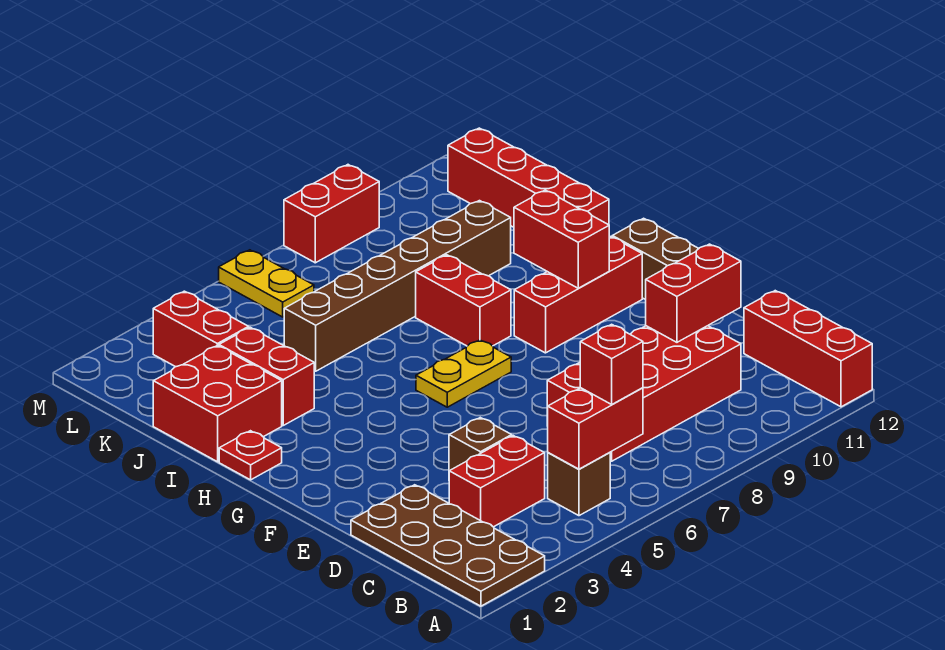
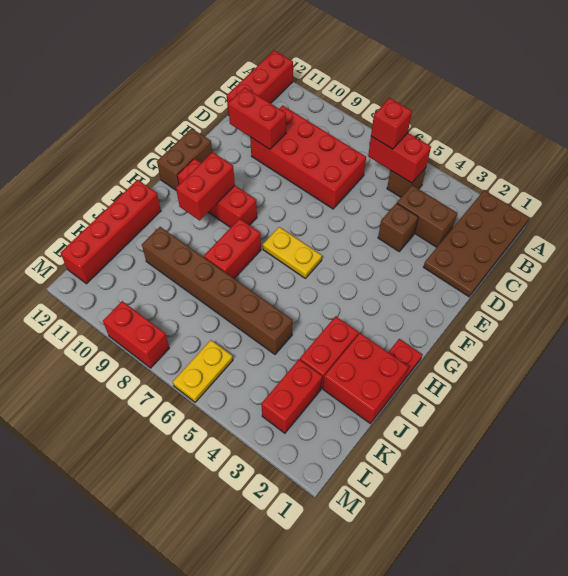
red 1x2 brick [449,436,545,527] -> brown 1x2 brick [397,185,457,247]

